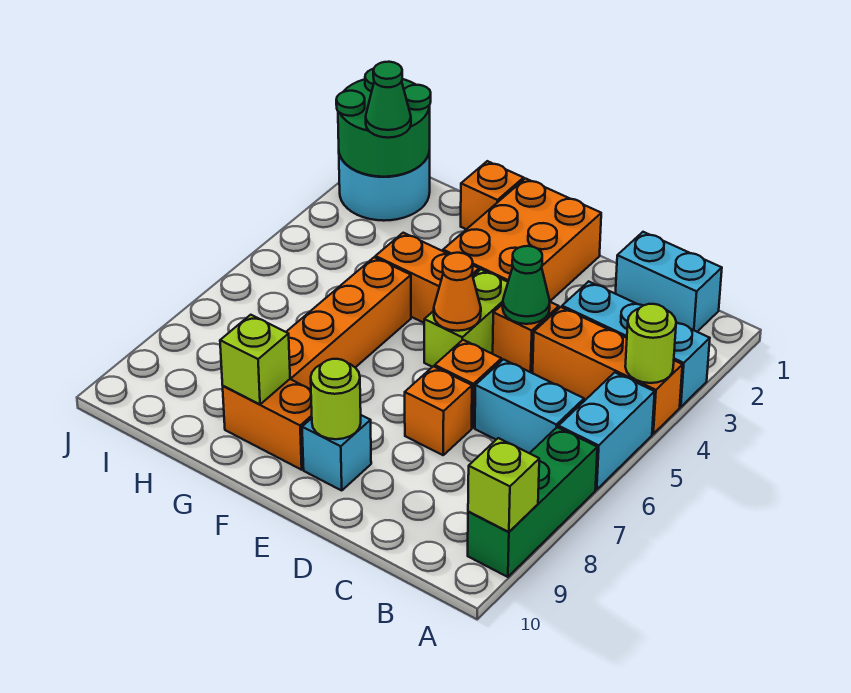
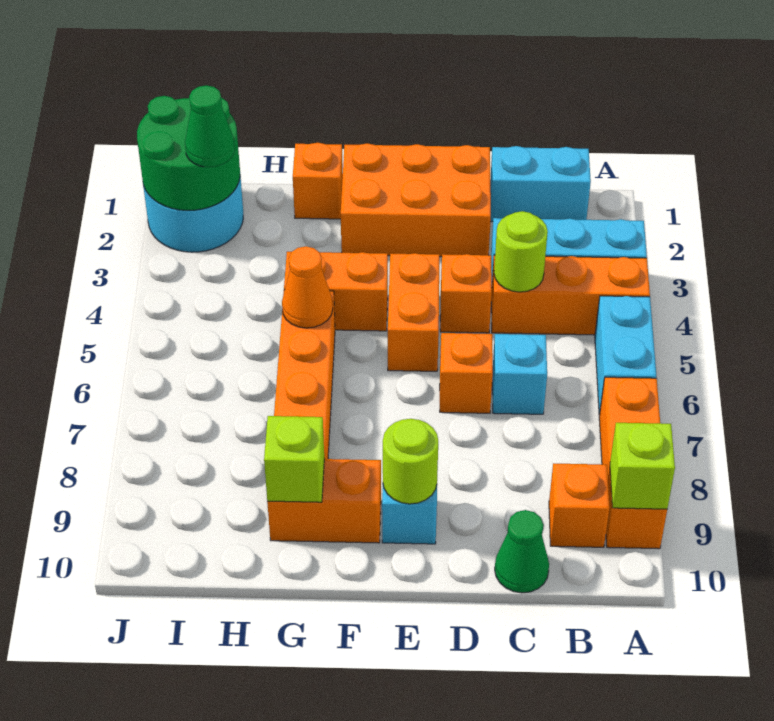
lime 1x1 round brick [625,304,676,383] -> lime 1x1 round brick moved to [494,211,548,292]
green 1x3 brick [468,427,597,577] -> orange 1x3 brick [599,377,667,549]
cyan 1x2 brick [475,359,584,453] -> cyan 1x1 brick [492,334,547,414]
green 1x1 cone [503,246,550,324] -> green 1x1 cone moved to [495,510,549,593]
orange 1x1 brick [405,366,472,455] -> orange 1x1 brick moved to [549,464,610,547]
orange 2x3 brick [443,179,601,301] -> orange 2x3 brick turned to [341,143,491,257]
lime 1x2 brick [424,269,508,367] -> orange 1x2 brick [388,253,439,371]
orange 1x1 cone [434,253,481,331] -> orange 1x1 cone moved to [282,246,333,328]

